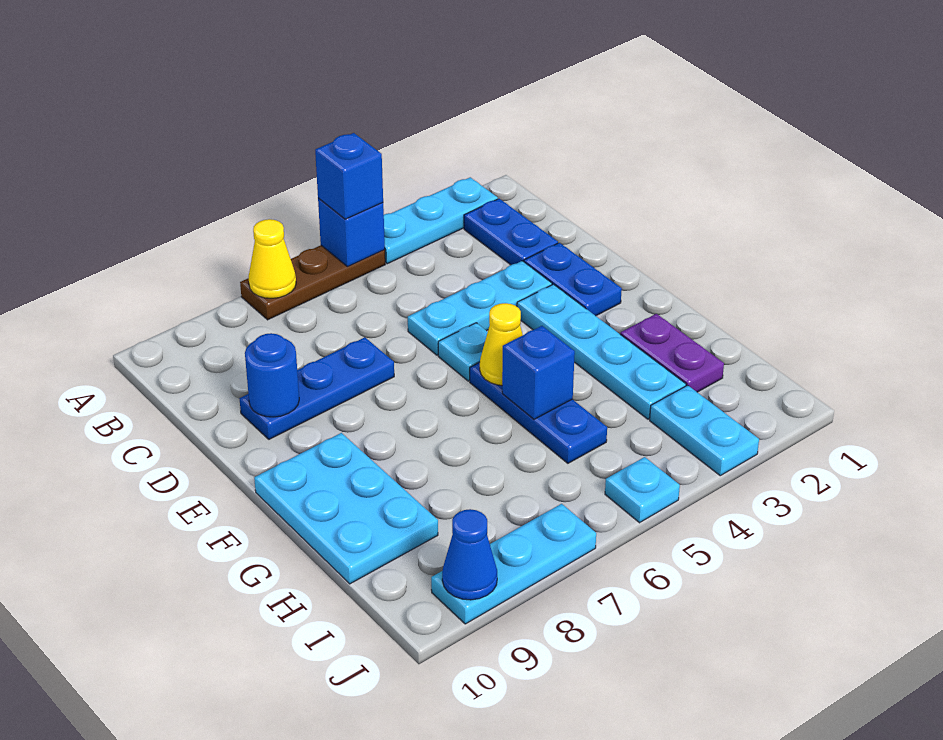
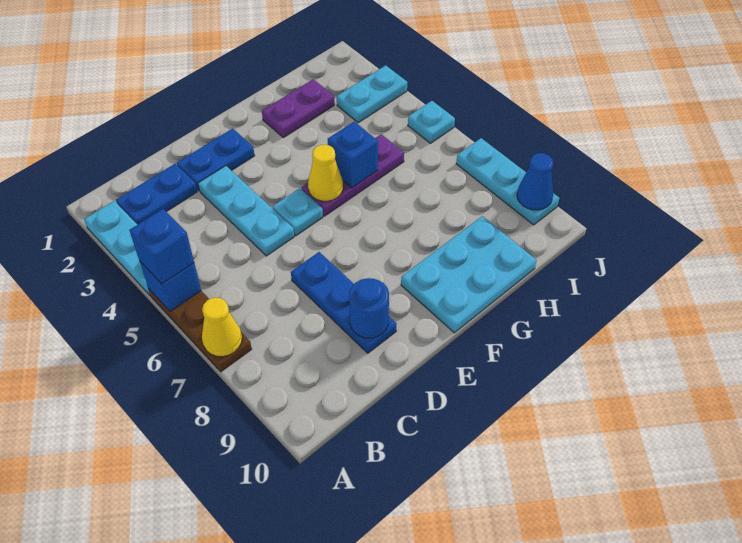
cyan 1x4 plate [517,284,686,419] -> none
blue 1x3 plate [470,362,607,463] -> purple 1x3 plate [301,134,404,216]

